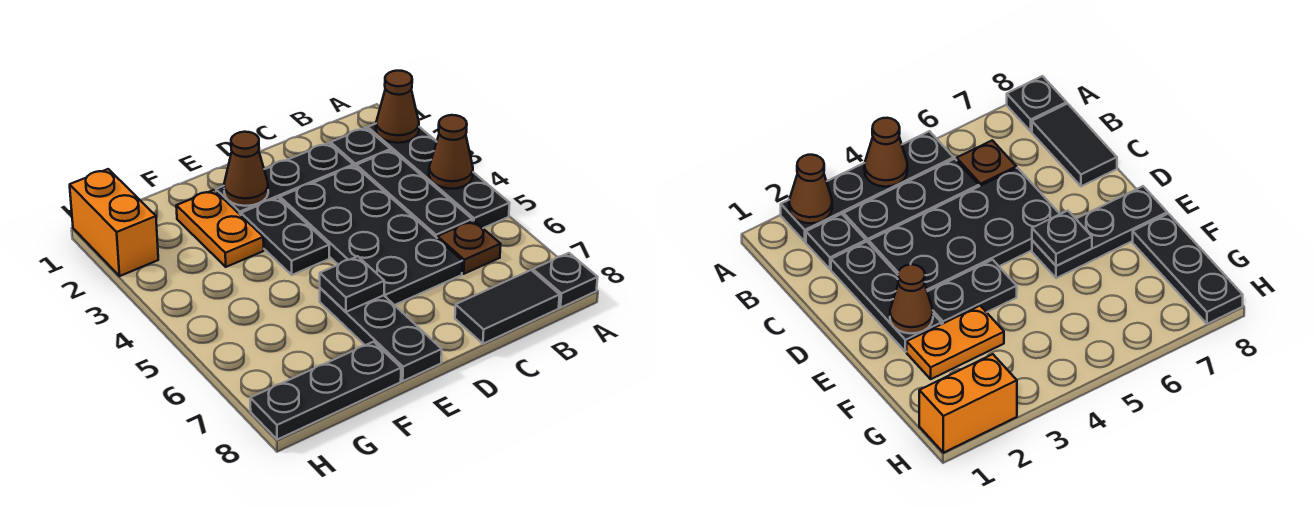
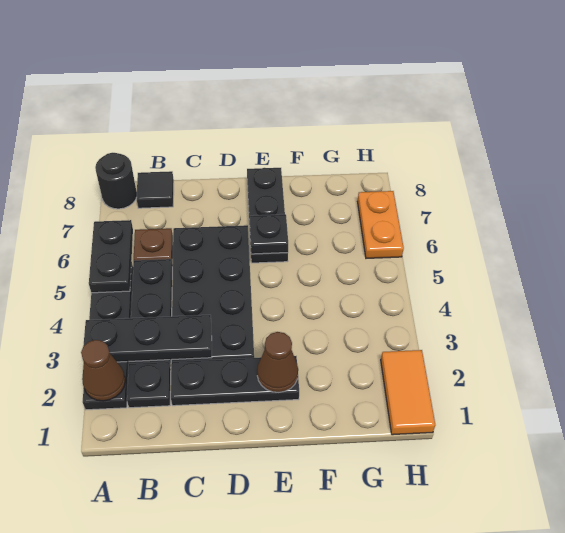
brown 1x1 cone [429,115,473,189] -> none
black 1x1 plate [533,253,598,308] -> black 1x1 round brick [95,153,137,209]
black 1x2 tile [455,270,560,344] -> black 1x1 tile [136,171,174,208]
black 1x2 plate [241,198,329,275] -> black 1x2 plate moved to [89,220,133,293]
orange 1x2 plate [176,190,264,267] -> orange 1x2 plate moved to [358,191,404,258]
black 1x3 plate [250,342,401,439] -> black 1x3 plate moved to [83,315,212,362]
orange 1x2 brick [70,169,158,276] -> orange 1x2 tile [381,350,435,435]

